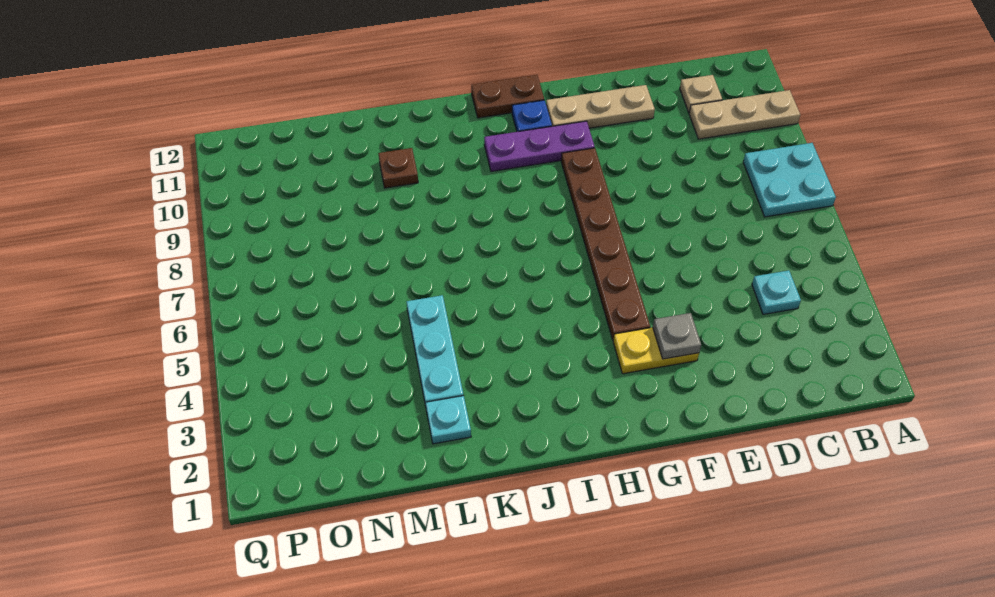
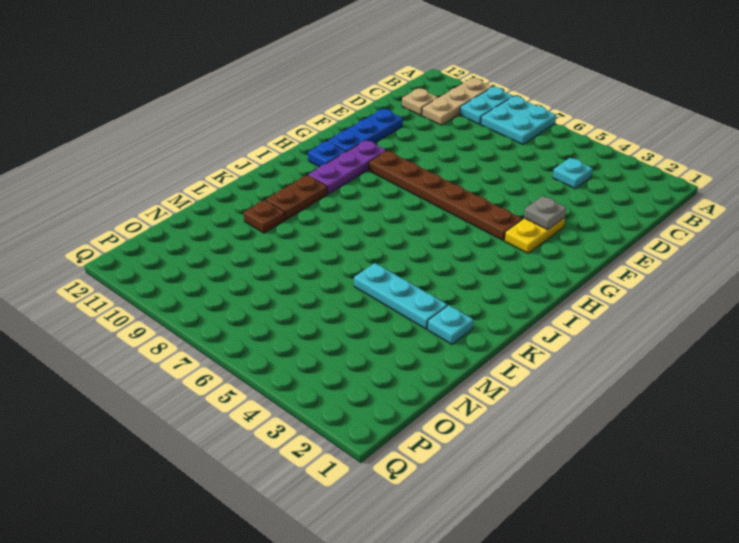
none -> cyan 1x2 plate [460,87,513,125]
tan 1x3 plate [546,85,655,128] -> blue 1x3 plate [328,109,403,152]
brown 1x2 plate [471,75,544,118] -> brown 1x2 plate moved to [266,175,327,220]

